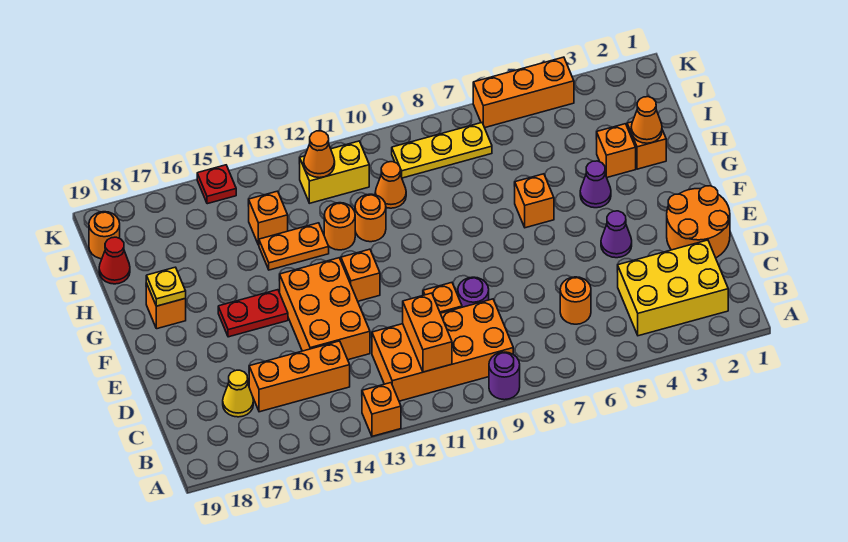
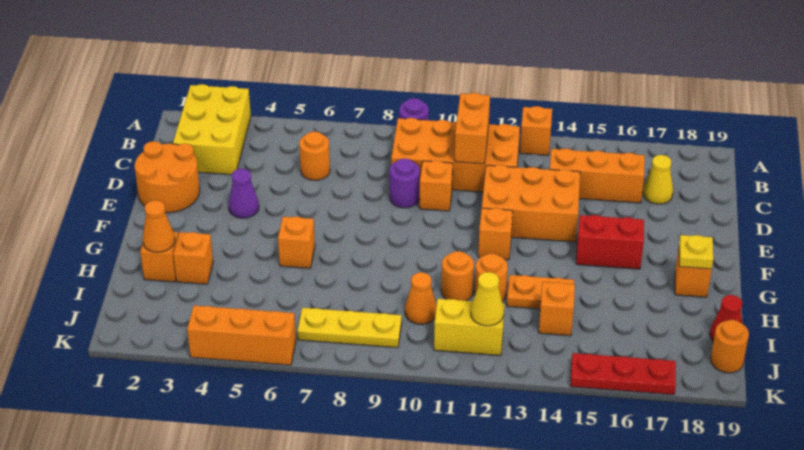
yellow 2x3 brick [617,240,728,336] -> yellow 2x3 brick turned to [173,84,251,175]
orange 2x3 brick [280,258,370,360] -> orange 2x3 brick turned to [482,165,580,242]
red 1x2 plate [218,290,288,337] -> red 1x2 brick [576,215,644,269]
purple 1x1 cone [580,161,611,208] -> none
orange 1x1 cone [304,131,335,178] -> yellow 1x1 cone [471,272,504,326]
red 1x1 plate [197,165,236,204] -> red 1x3 plate [570,353,676,395]

